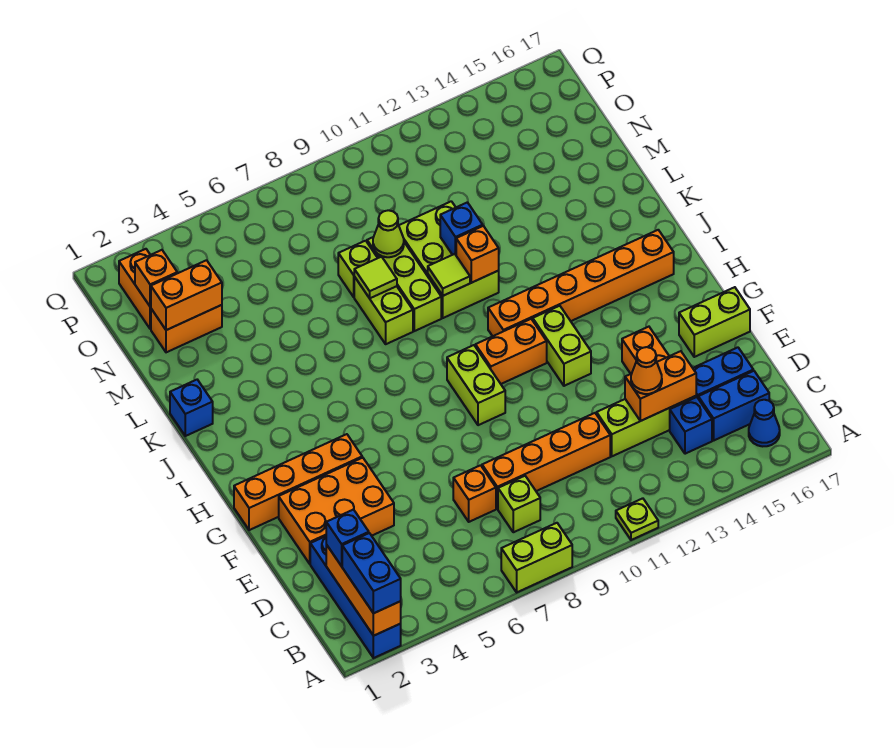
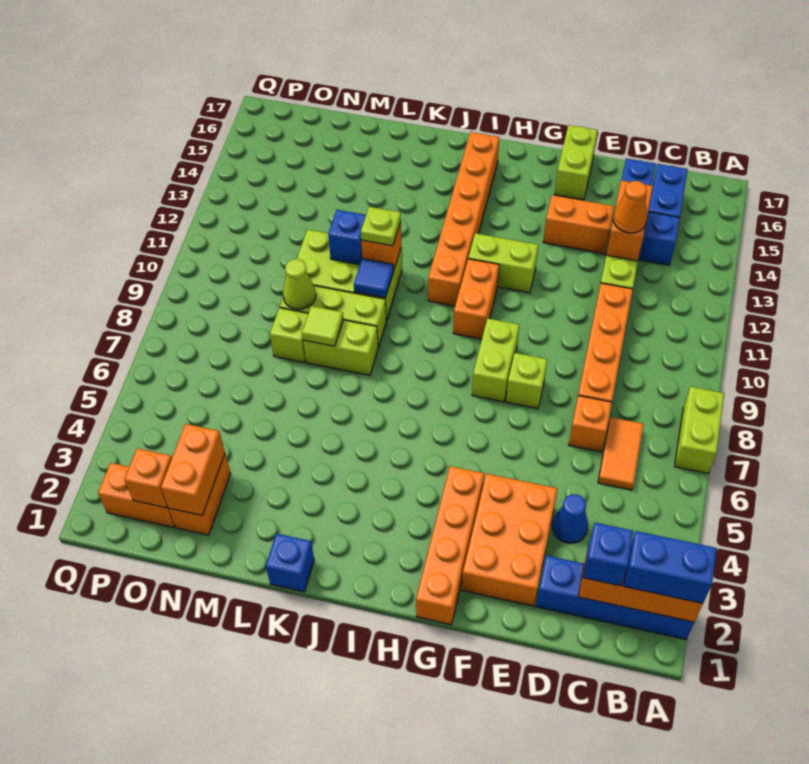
lime 1x1 plate [616,498,658,540] -> lime 1x1 plate moved to [361,207,401,246]
blue 1x1 cone [749,400,780,446] -> blue 1x1 cone moved to [553,494,588,543]
none -> orange 1x2 tile [598,417,644,490]
lime 1x1 brick [498,476,540,532] -> lime 1x1 brick moved to [506,353,547,409]
lime 1x2 brick [447,345,505,425] -> lime 1x2 brick turned to [472,318,519,402]
lime 1x1 tile [428,254,470,296] -> blue 1x1 tile [354,259,393,298]

